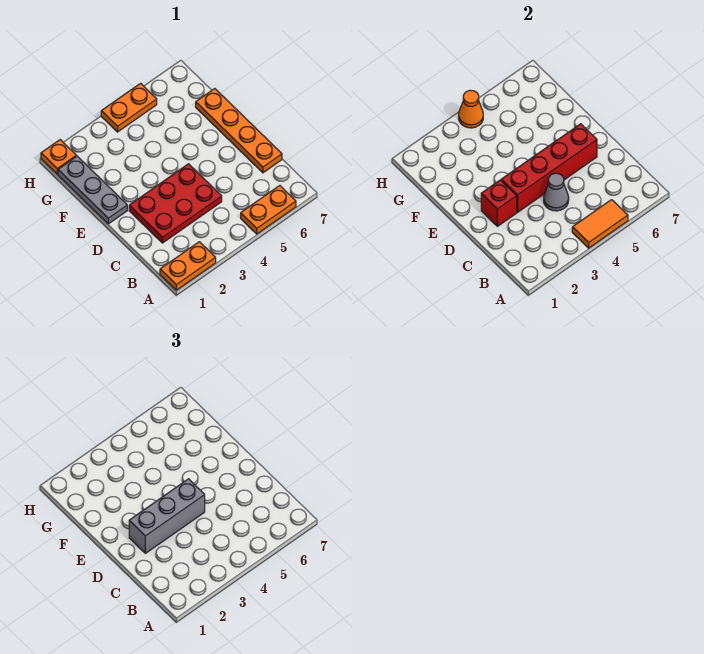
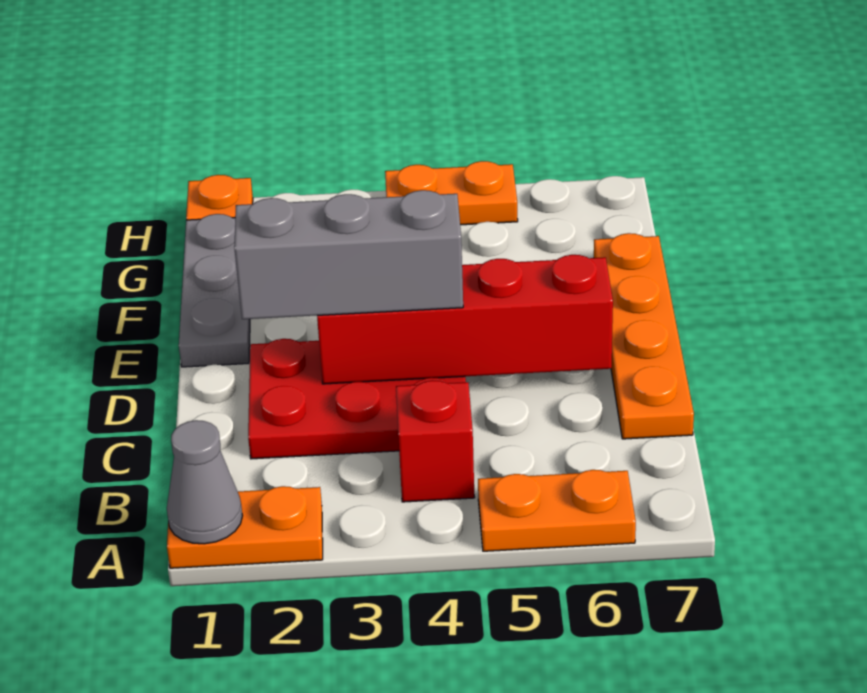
orange 1x2 tile [572,200,628,248] -> none
grey 1x1 cone [544,173,569,211] -> grey 1x1 cone moved to [167,420,243,544]
red 1x1 brick [481,180,517,226] -> red 1x1 brick moved to [396,380,475,502]
orange 1x1 cone [459,90,483,128] -> none

